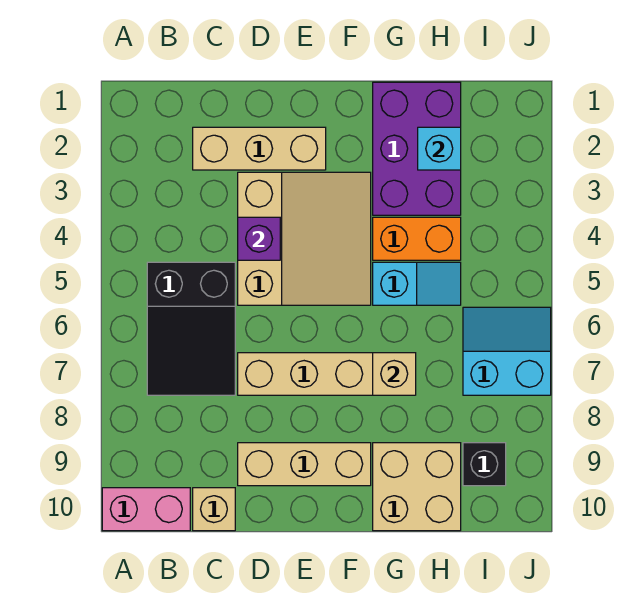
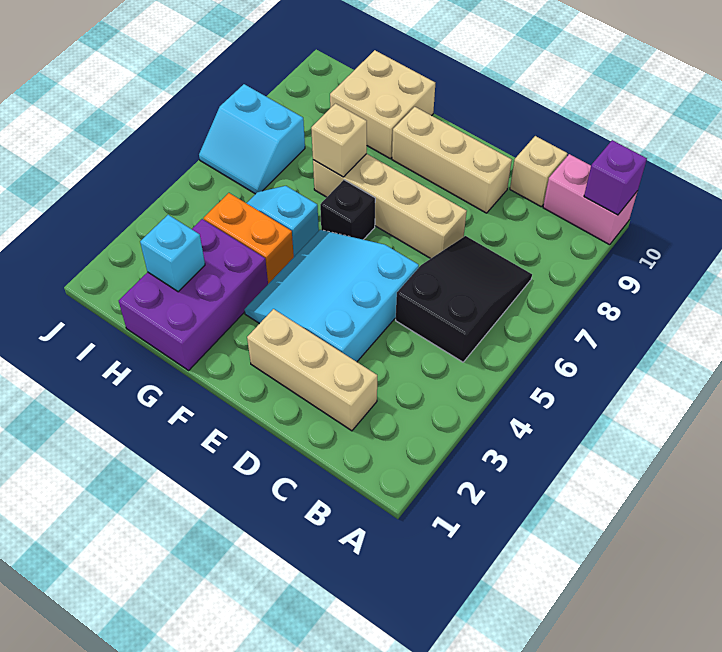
tan 3x3 slope [238,172,371,305] -> cyan 3x3 slope [244,230,419,362]
purple 1x1 brick [238,217,280,260] -> purple 1x1 brick moved to [584,140,647,215]
black 1x1 brick [463,443,506,486] -> black 1x1 brick moved to [320,180,375,240]

